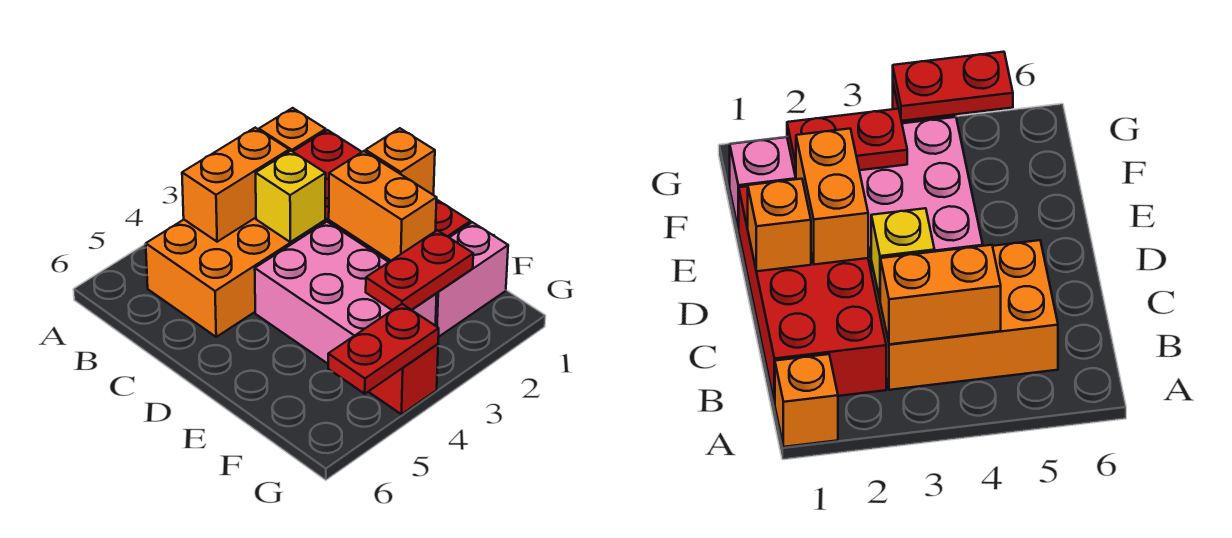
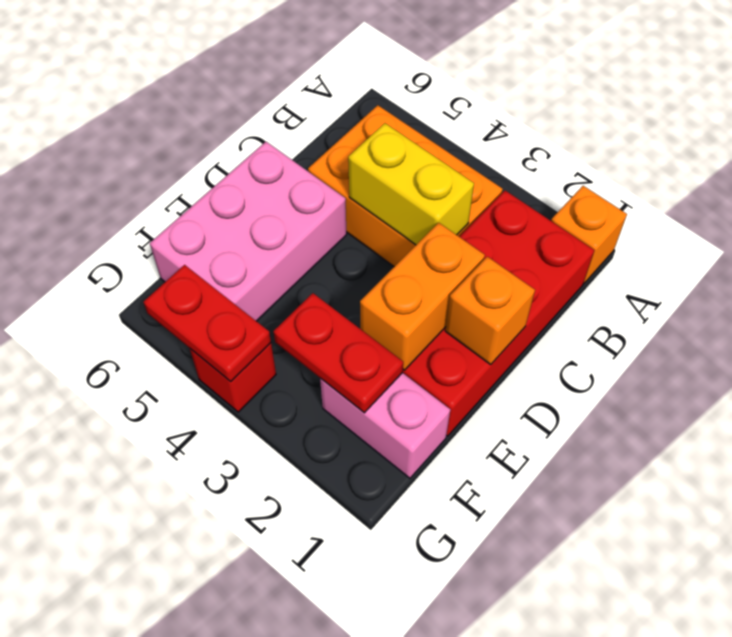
orange 1x2 brick [182,128,289,242] -> none
yellow 1x1 brick [256,151,326,242] -> yellow 1x2 brick [348,123,474,245]
pink 2x3 brick [255,222,437,364] -> pink 2x3 brick moved to [150,142,347,321]

